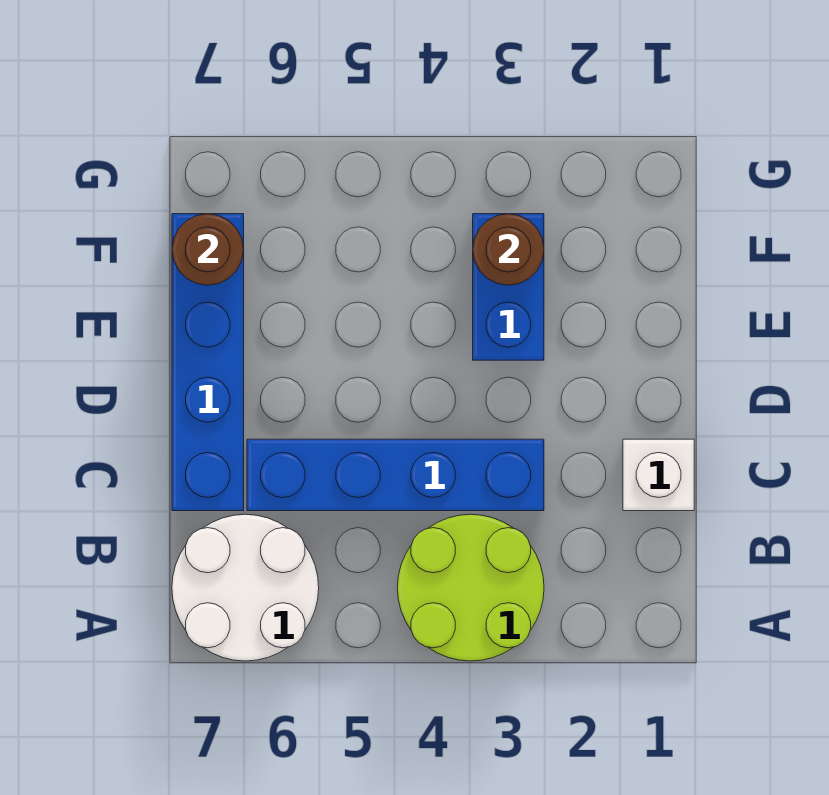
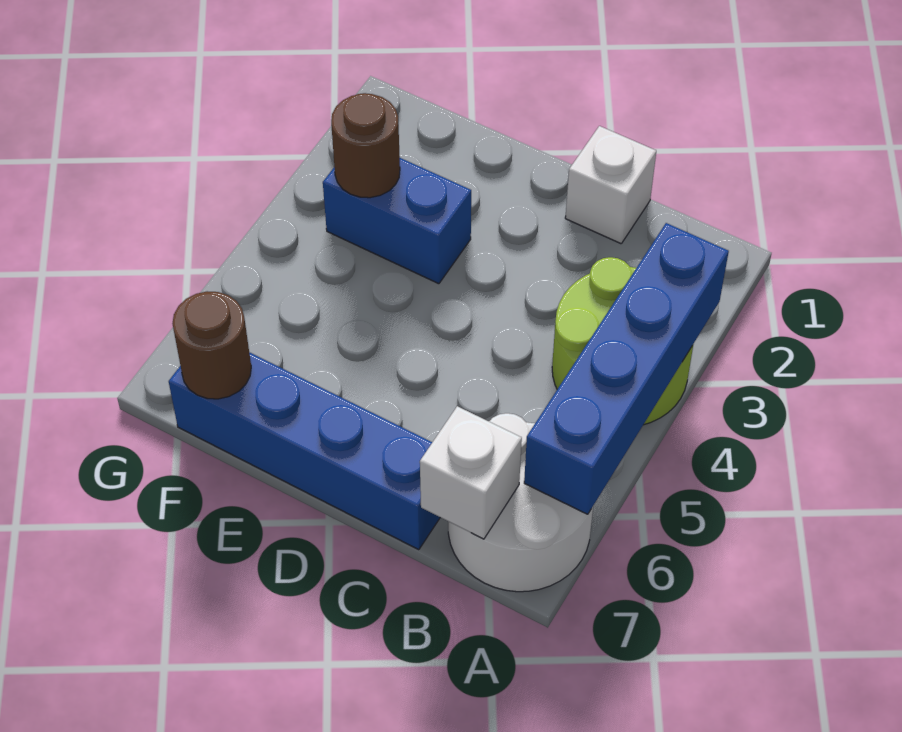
none -> white 1x1 brick [420,406,522,539]
blue 1x4 brick [247,439,544,511] -> blue 1x4 brick moved to [524,223,729,514]

